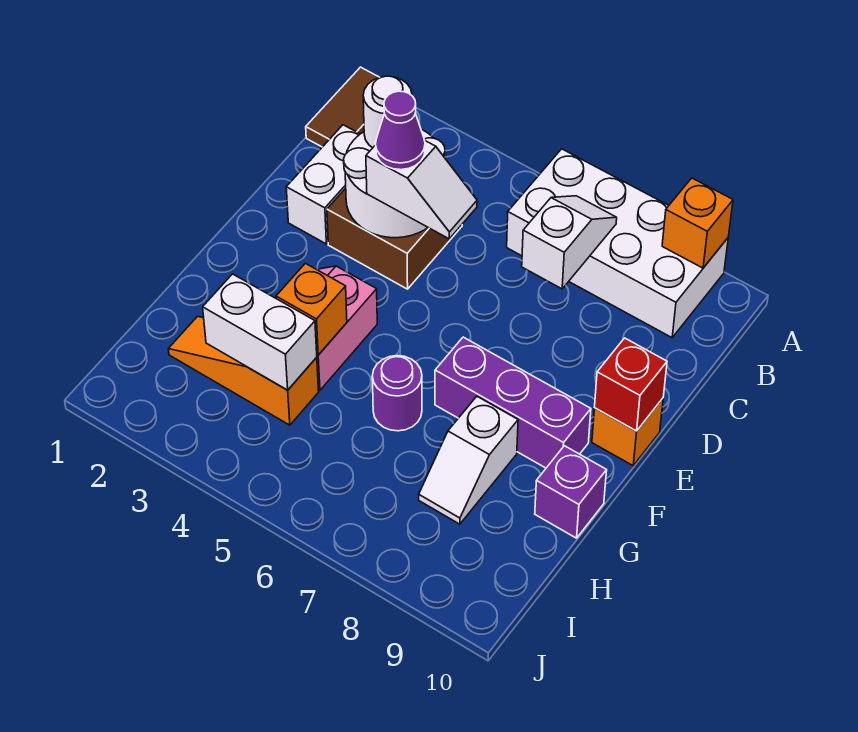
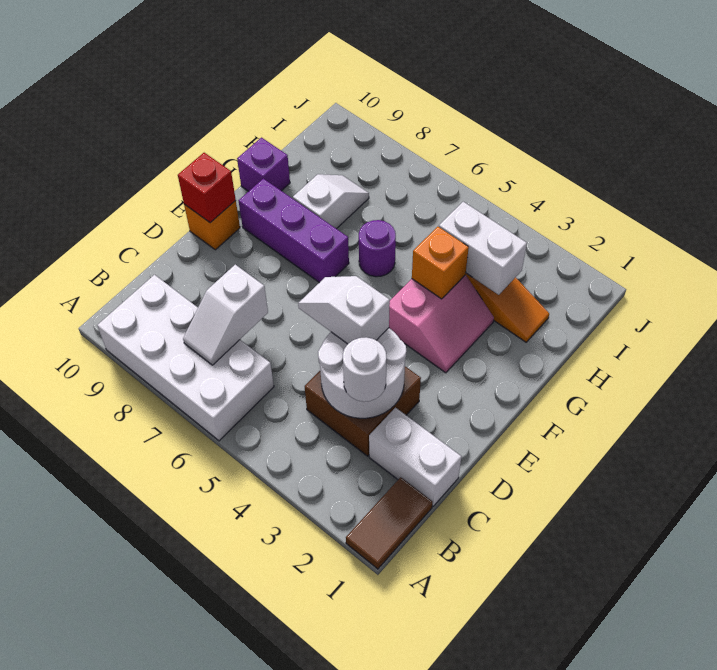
orange 1x1 brick [662,178,733,268] -> none
white 1x2 brick [286,125,360,244] -> white 1x2 brick turned to [369,408,461,506]
purple 1x1 cone [375,91,425,170] -> none

